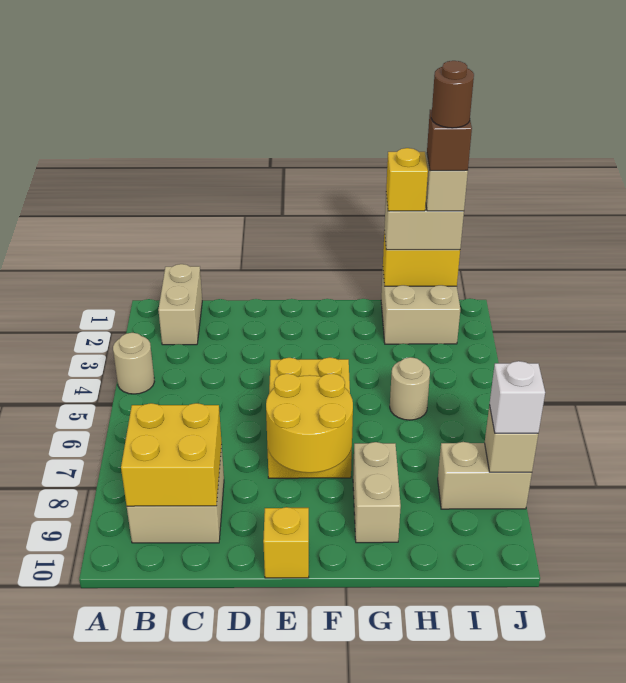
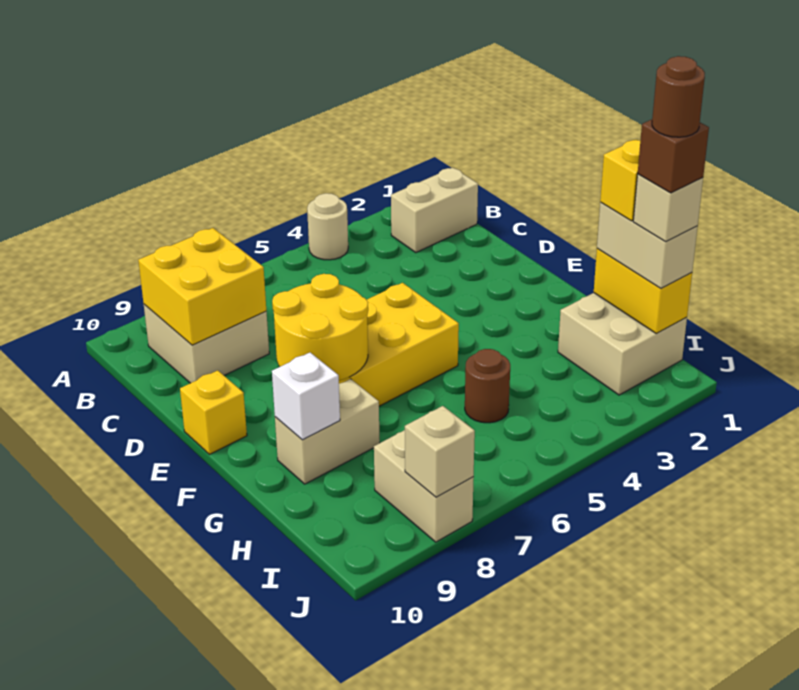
tan 1x1 round brick [390,357,430,420] -> brown 1x1 round brick [465,349,510,423]
white 1x1 brick [490,361,545,433] -> white 1x1 brick moved to [272,353,340,440]

